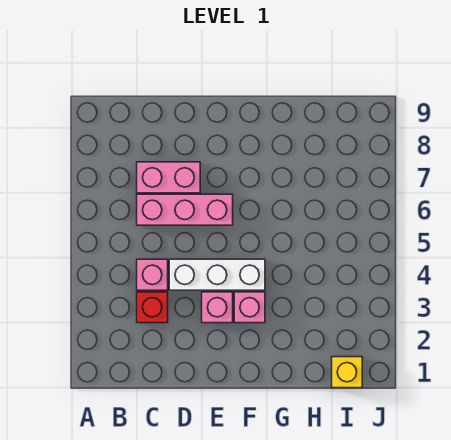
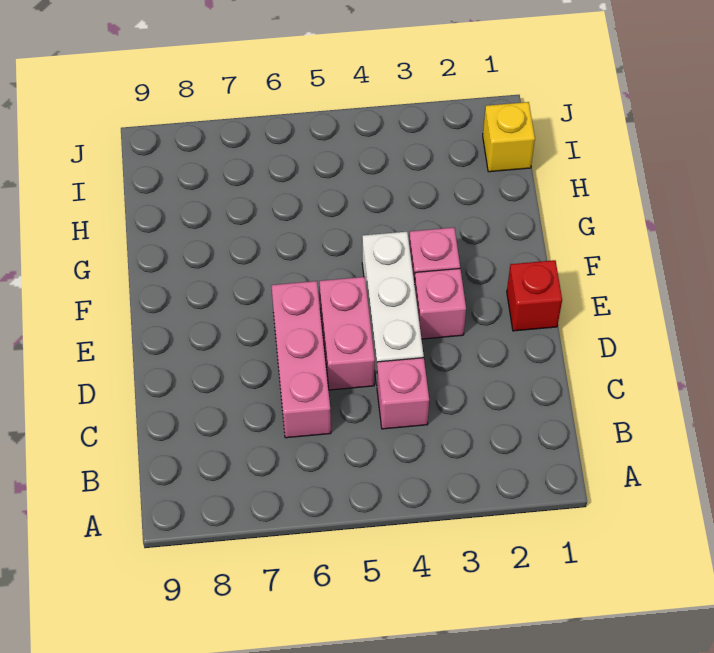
red 1x1 brick [137,292,168,323] -> red 1x1 brick moved to [507,260,562,331]
pink 1x2 brick [137,162,200,193] -> pink 1x2 brick moved to [319,277,375,390]

